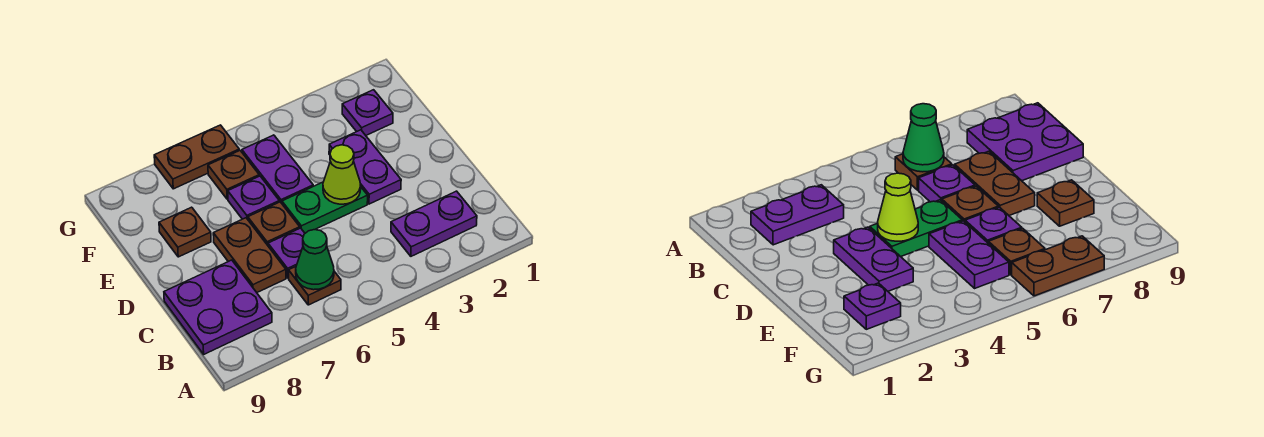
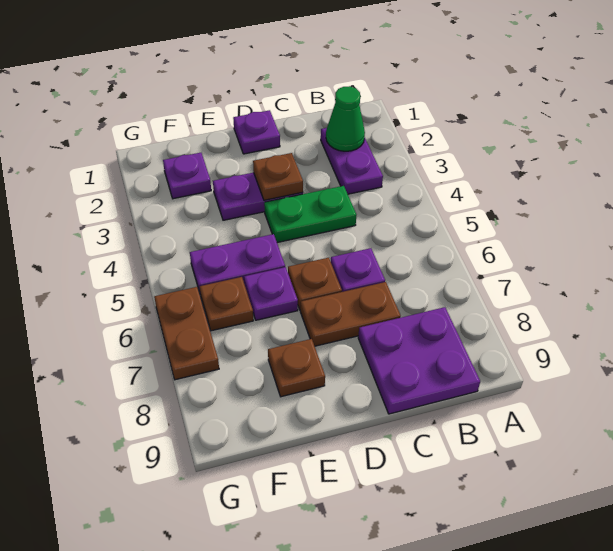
brown 1x1 plate [289,267,341,305] -> brown 1x1 plate moved to [253,153,303,200]
green 1x1 cone [296,230,334,290] -> green 1x1 cone moved to [326,86,365,151]
none -> purple 1x1 plate [233,110,280,154]
green 1x2 plate [282,182,368,233] -> green 1x2 plate turned to [264,186,356,243]
lime 1x1 cone [323,145,361,204] -> none

